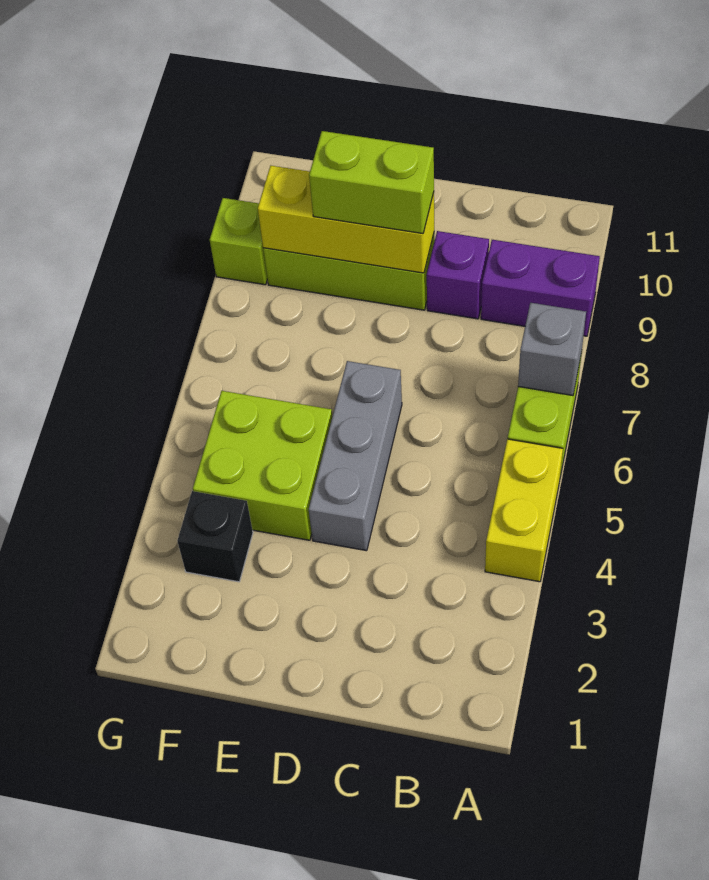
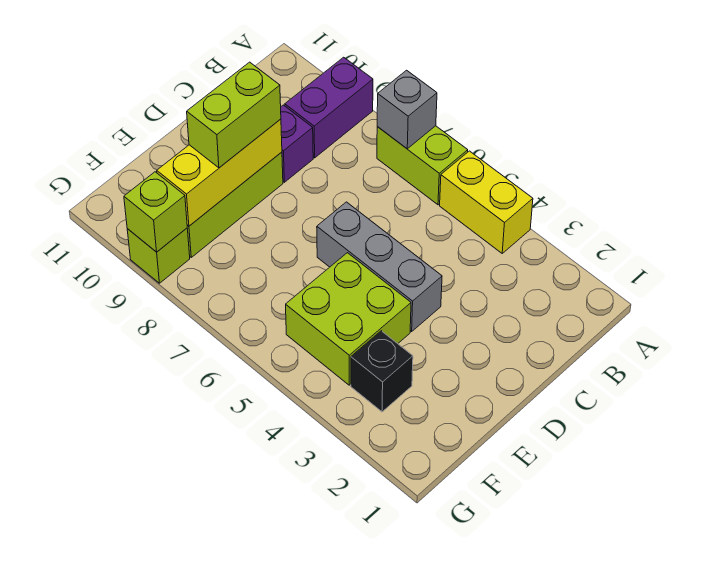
none -> lime 1x1 brick [124,172,187,252]

